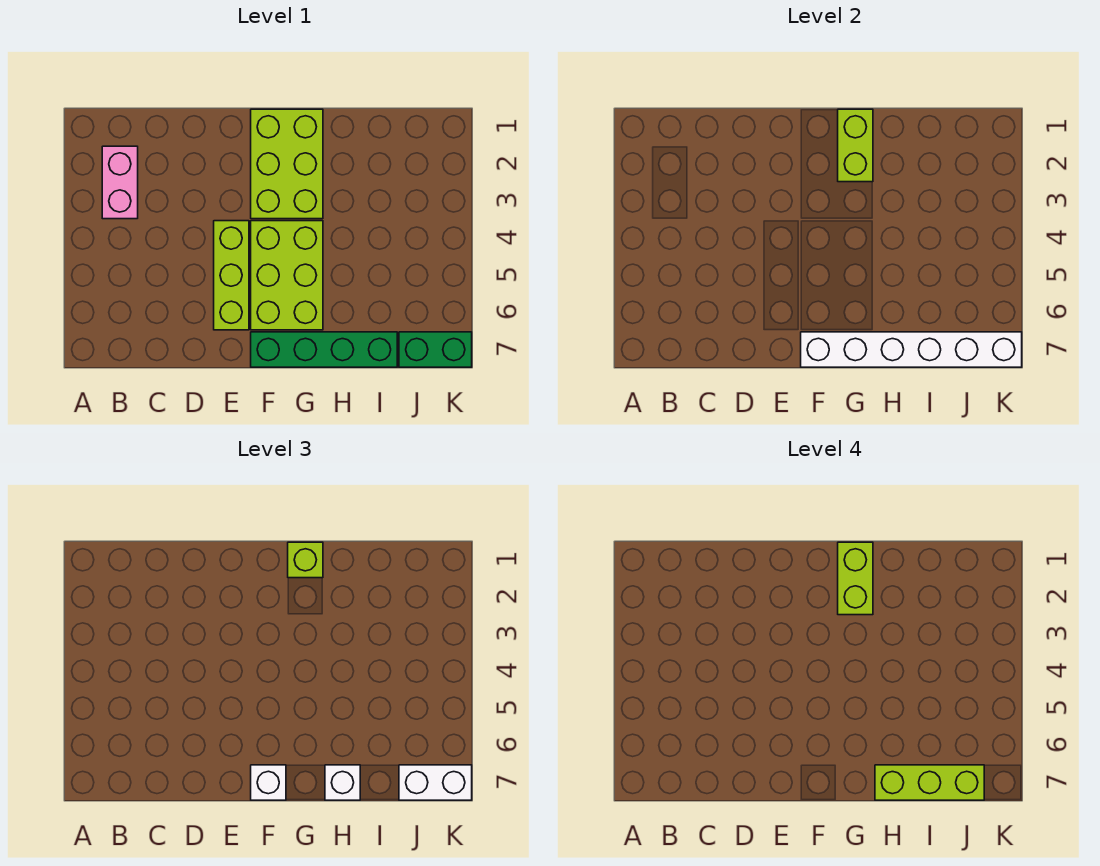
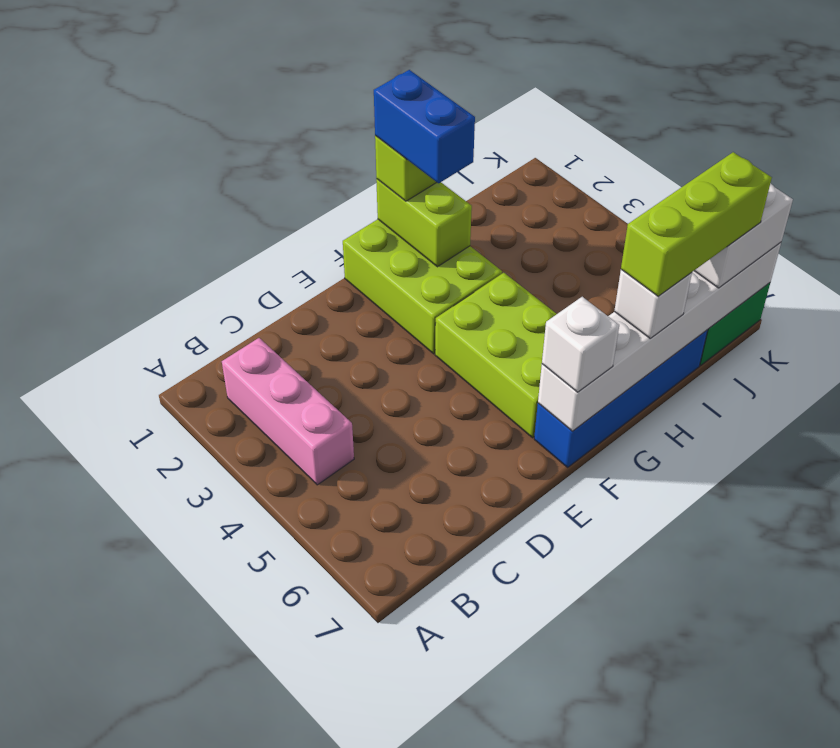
pink 1x2 brick [102,146,138,219] -> pink 1x3 brick [222,338,354,485]
lime 1x3 brick [214,221,249,330] -> none
green 1x4 brick [251,332,397,367] -> blue 1x4 brick [534,330,708,467]
lime 1x2 brick [838,542,873,615] -> blue 1x2 brick [374,70,475,183]

